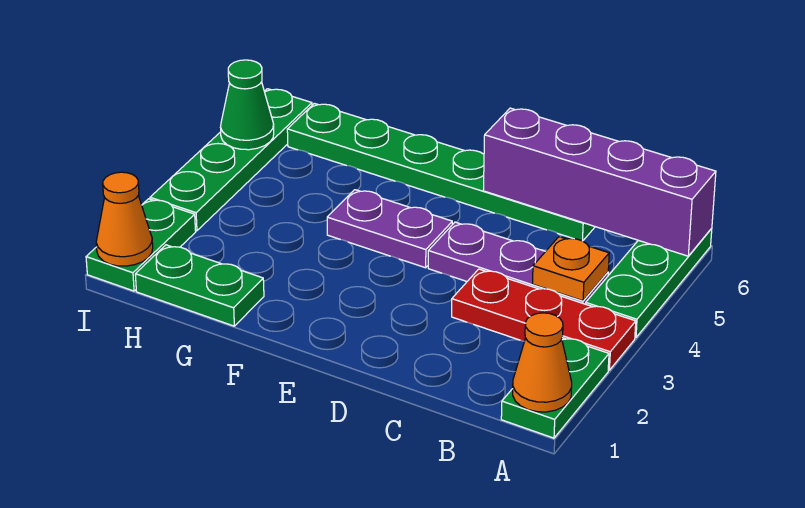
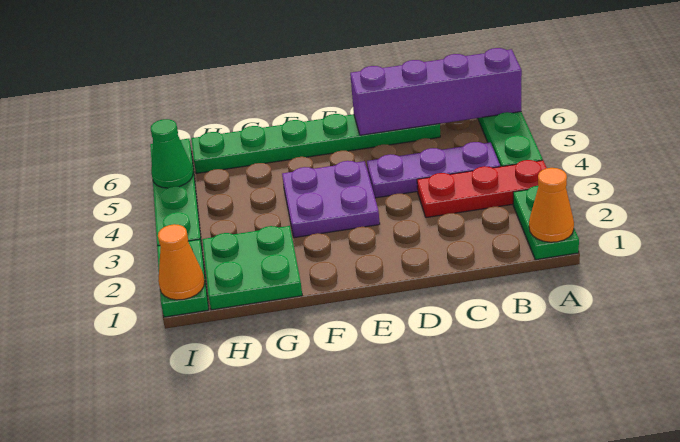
orange 1x1 plate [532,237,609,301] -> none
purple 1x2 plate [327,190,452,268] -> purple 2x2 plate [282,161,380,238]
green 1x2 plate [135,245,264,326] -> green 2x2 plate [202,226,302,310]

